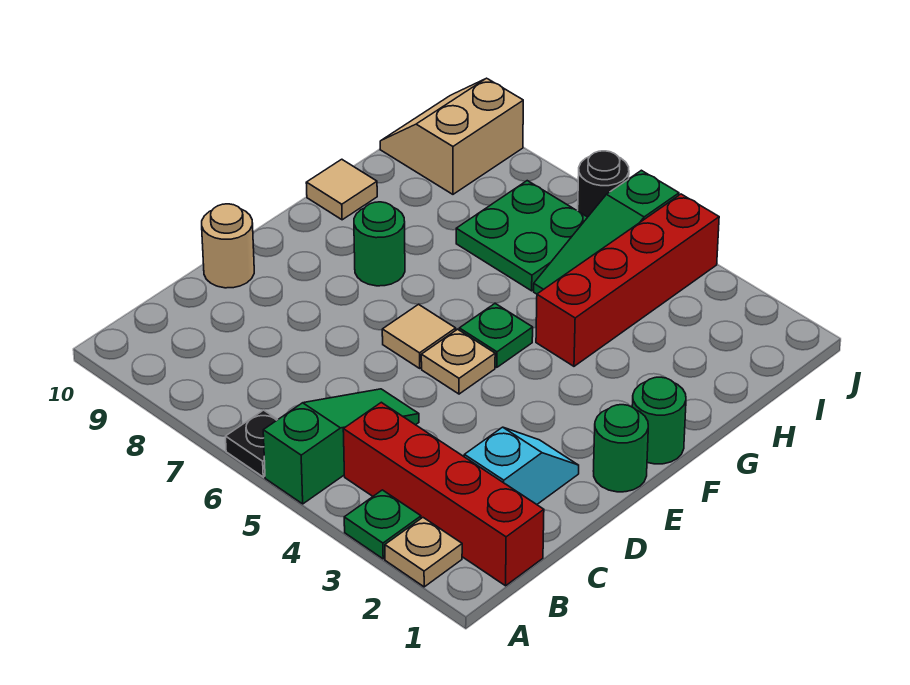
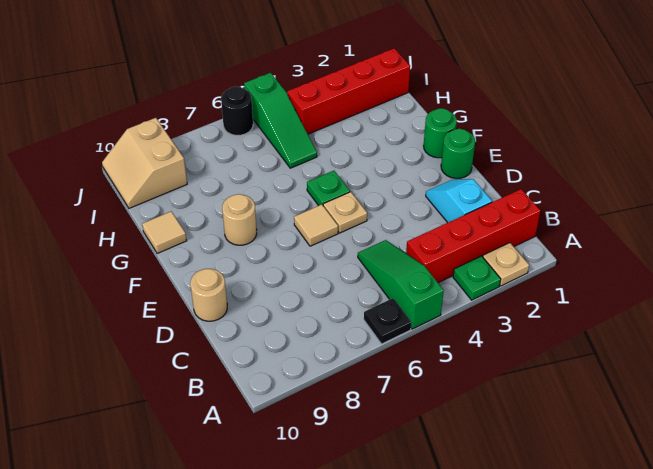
green 1x1 round brick [354,202,405,286] -> tan 1x1 round brick [222,194,257,245]
red 1x4 brick [536,194,719,366] -> red 1x4 brick turned to [287,48,410,134]
green 2x2 plate [456,181,587,291] -> none

